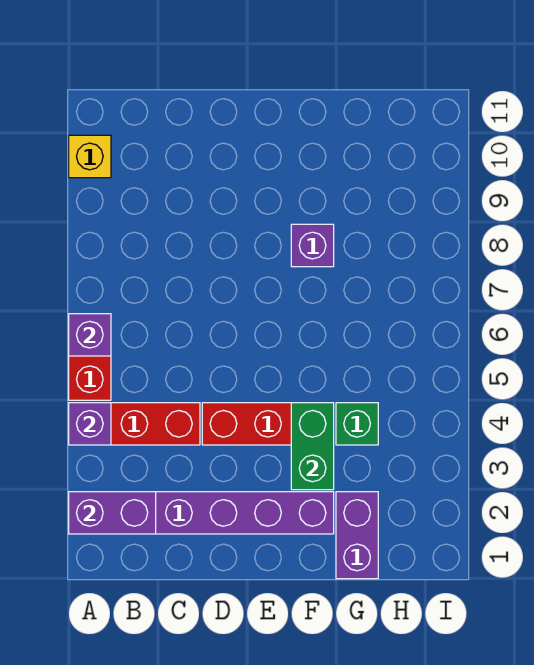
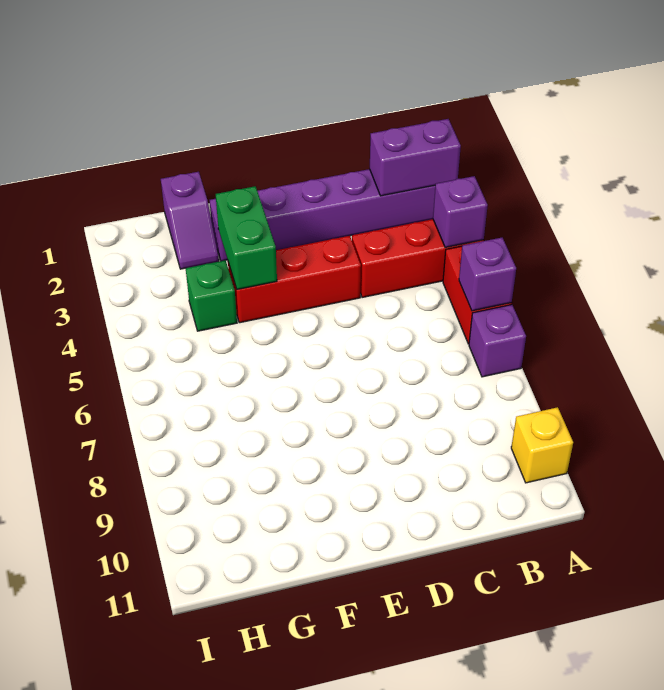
purple 1x1 brick [291,224,334,267] -> purple 1x1 brick moved to [469,305,526,377]
purple 1x2 brick [336,492,378,579] -> purple 1x2 slope [161,172,219,269]

